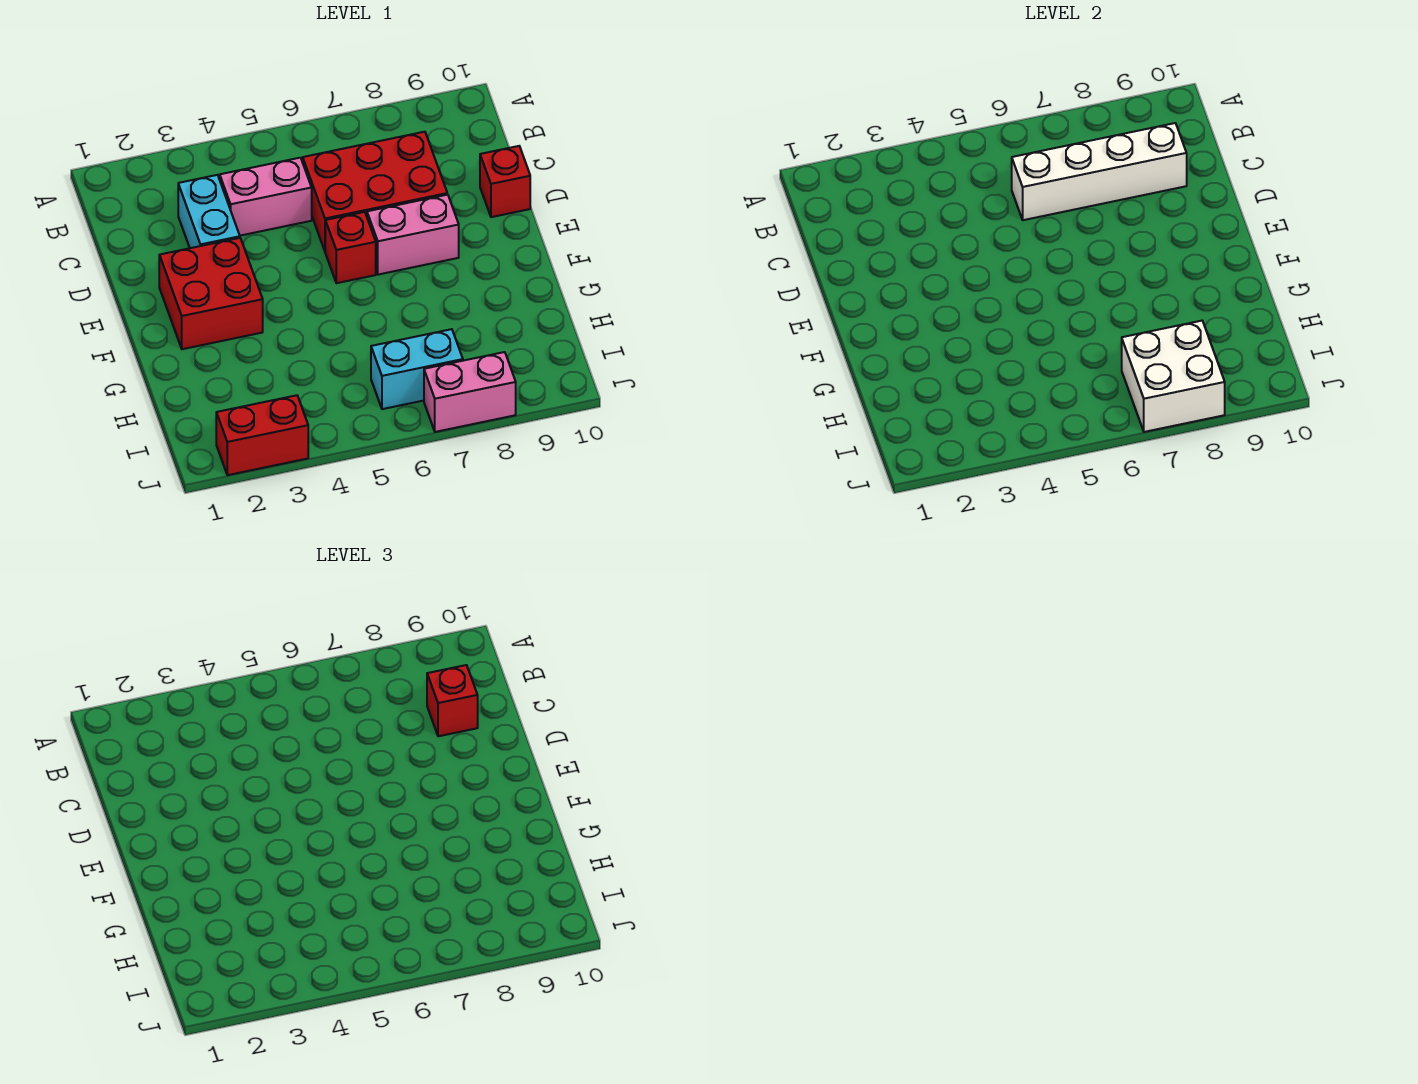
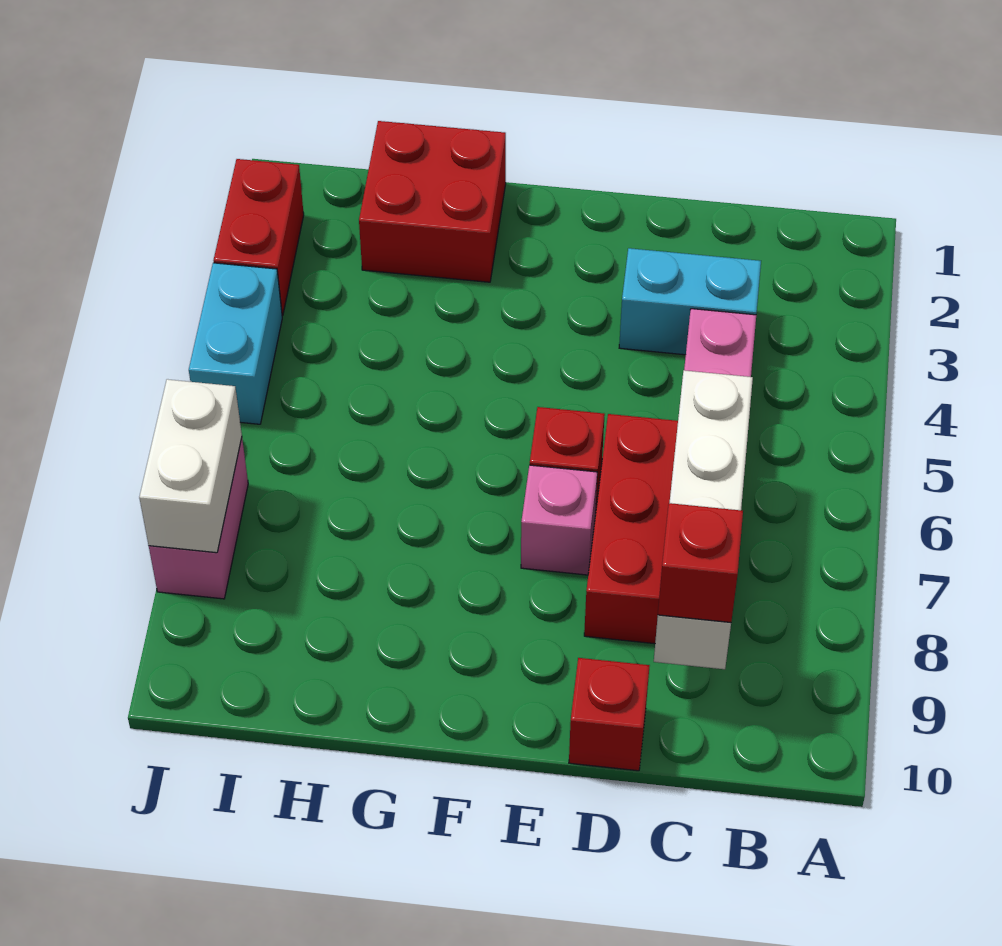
red 2x2 brick [159,238,263,349] -> red 2x2 brick moved to [359,121,506,282]
pink 1x2 brick [367,195,459,275] -> pink 1x1 brick [521,465,597,575]
cyan 1x2 brick [371,329,463,409] -> cyan 1x2 brick moved to [189,263,282,424]
white 2x2 brick [1122,321,1225,432] -> white 1x2 brick [139,379,242,553]

